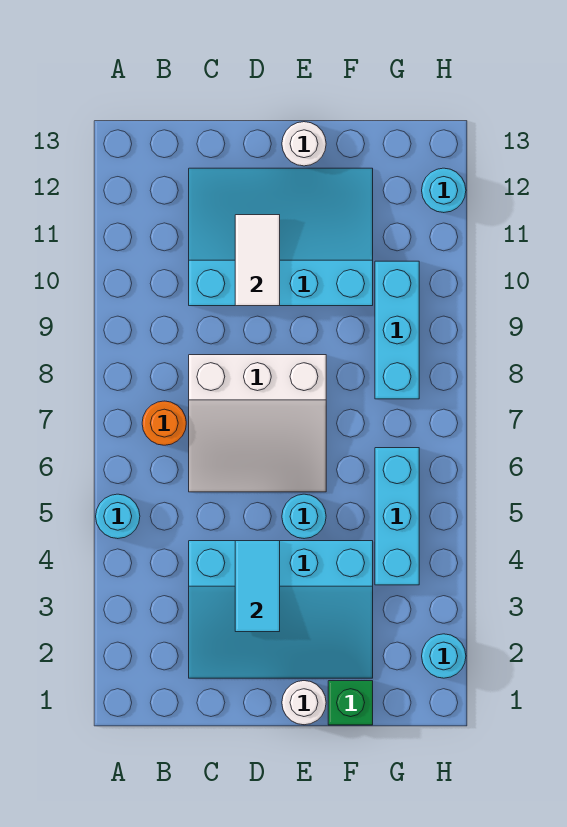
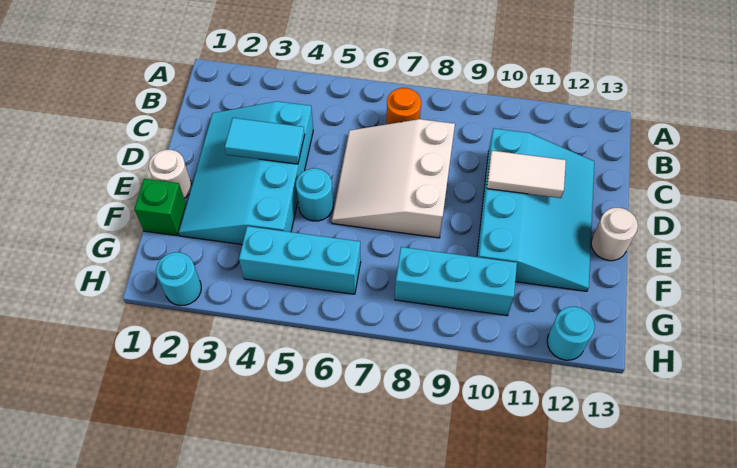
cyan 1x1 round brick [96,494,140,539] -> none

